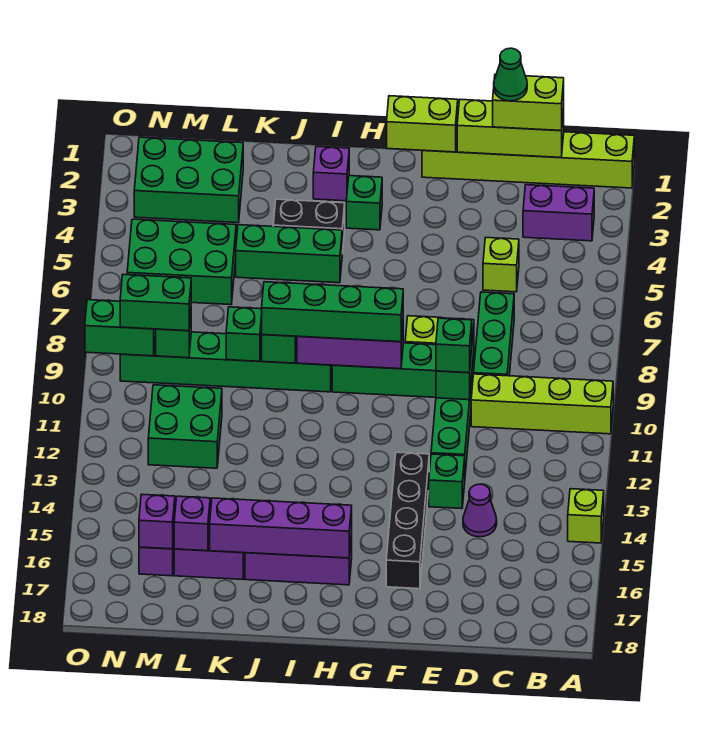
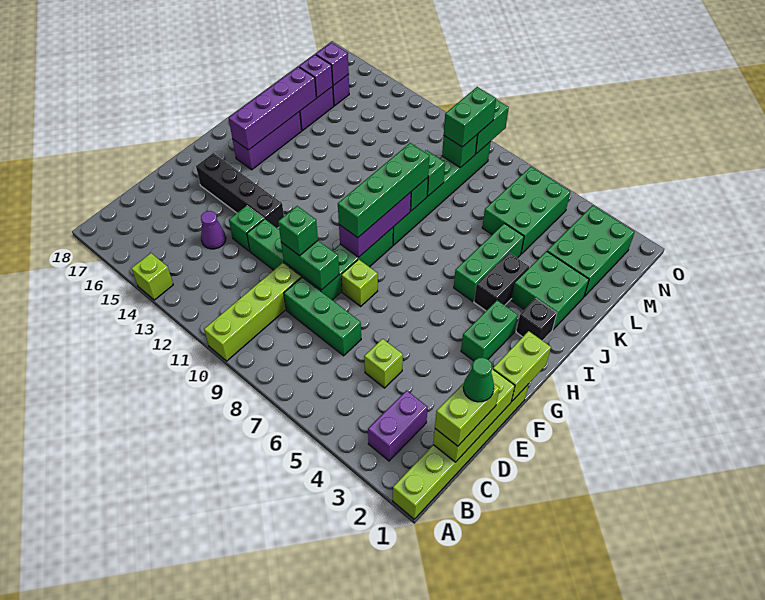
green 1x1 brick [346,176,382,230] -> green 1x2 brick [461,300,518,361]
purple 1x1 brick [313,146,349,201] -> black 1x1 brick [516,299,557,341]
green 2x2 brick [148,385,222,468] -> green 2x2 brick moved to [511,251,589,329]

